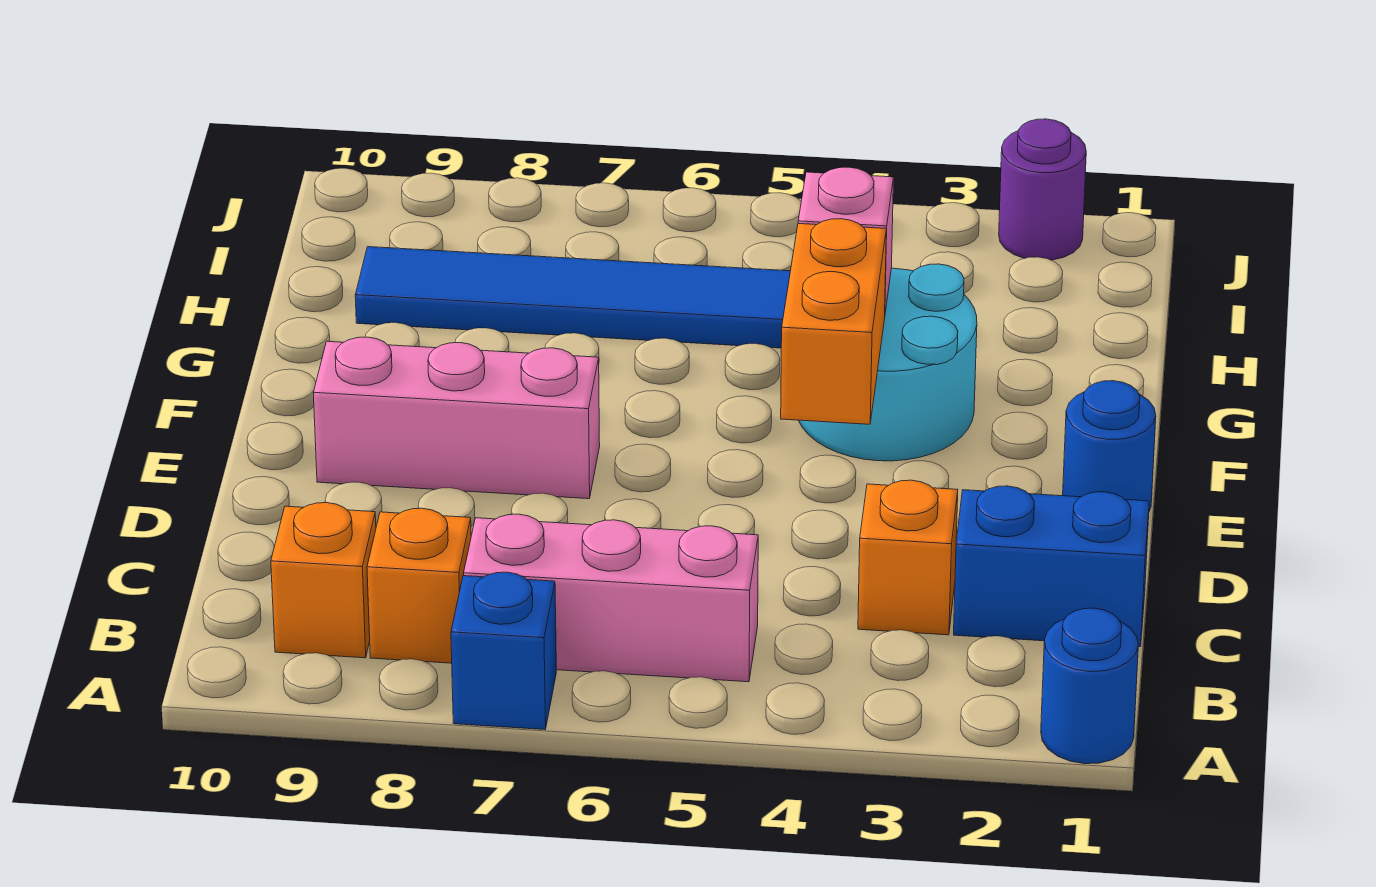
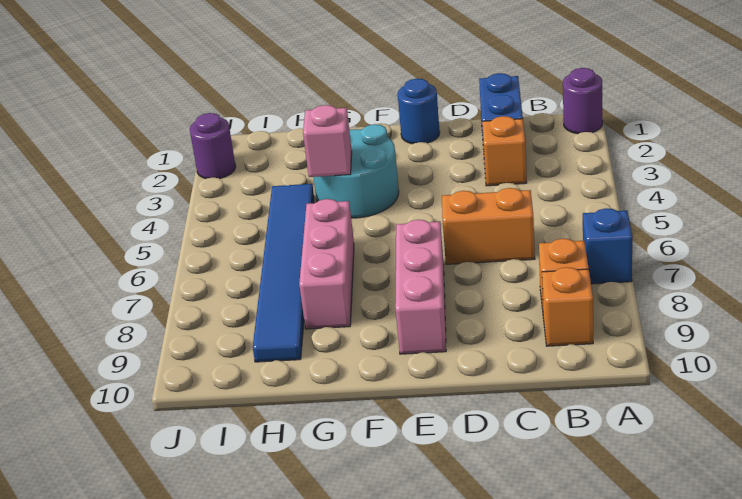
blue 1x1 round brick [1041,608,1138,764] -> purple 1x1 round brick [563,68,603,134]
pink 1x3 brick [464,514,758,682] -> pink 1x3 brick moved to [299,199,354,329]
orange 1x2 brick [781,219,886,424] -> orange 1x2 brick moved to [442,188,535,264]

